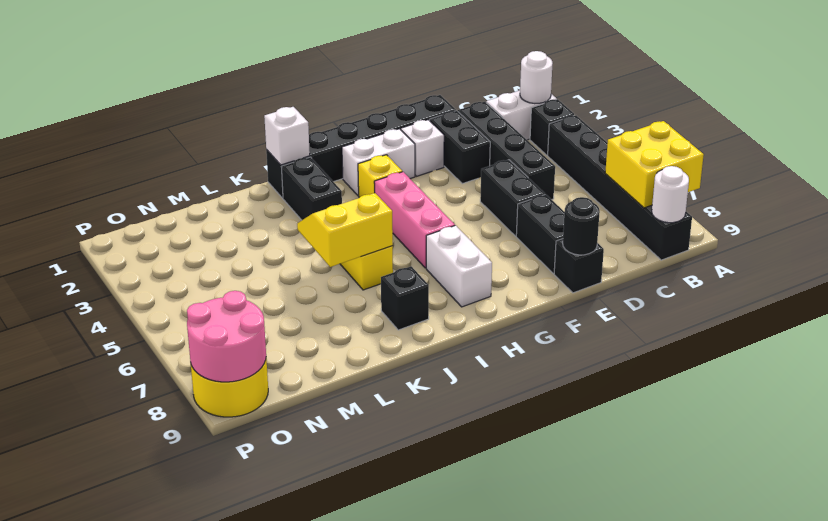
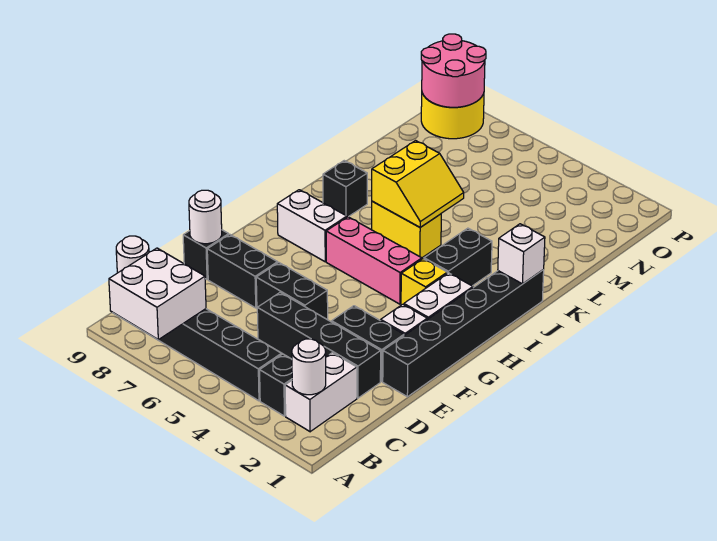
yellow 2x2 brick [605,121,704,208] -> white 2x2 brick [109,248,206,340]
black 1x1 round brick [563,197,600,255] -> white 1x1 round brick [189,190,222,244]
black 1x2 brick [282,157,342,220] -> black 1x2 brick turned to [424,228,492,286]

